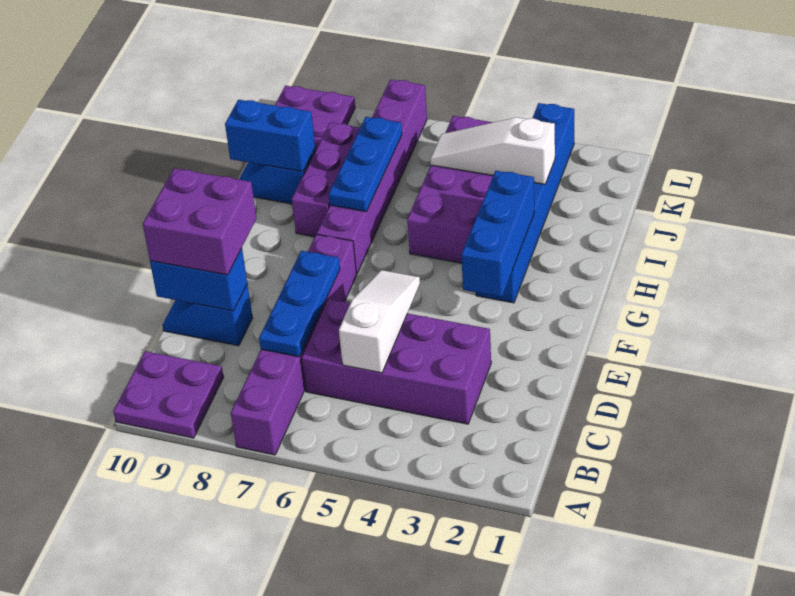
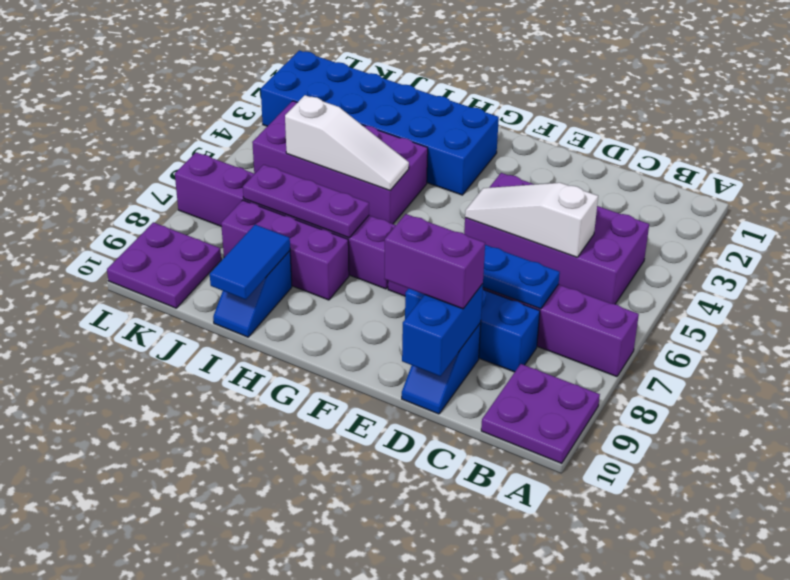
purple 2x4 brick [302,299,491,424] -> purple 2x4 brick turned to [464,173,649,304]
purple 2x2 brick [143,168,256,275] -> purple 1x2 brick [385,214,485,309]
blue 1x3 brick [461,171,534,297] -> blue 1x3 brick moved to [405,289,540,372]
blue 1x6 brick [476,103,574,303] -> blue 2x6 brick [261,50,499,195]
blue 1x3 plate [329,117,402,212] -> purple 1x3 plate [243,165,369,238]
blue 1x2 brick [225,100,315,172] -> blue 1x2 tile [210,225,290,300]
white 1x3 slope [430,117,555,184] -> white 1x3 slope turned to [285,95,409,190]

